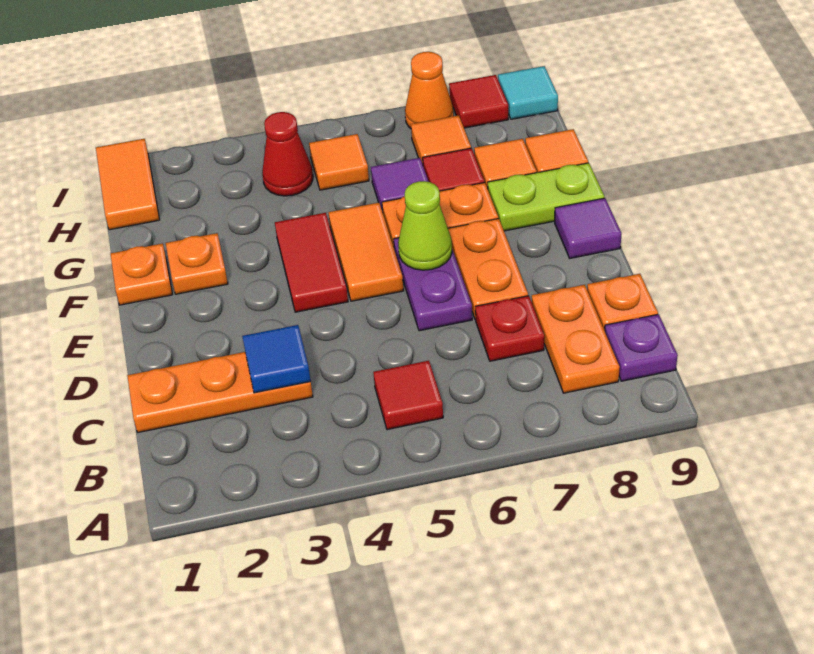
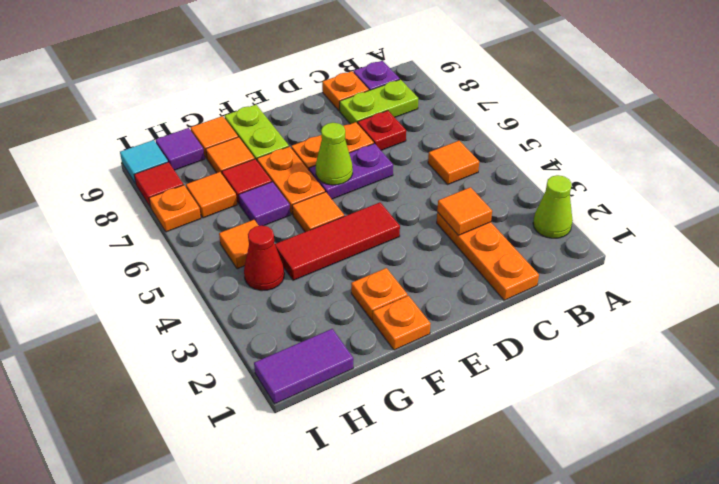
none -> lime 1x1 cone [533,175,573,238]
red 1x1 tile [373,361,443,430] -> orange 1x1 tile [428,141,479,184]
orange 1x2 plate [532,285,620,393] -> lime 1x2 plate [340,79,418,124]
blue 1x1 tile [242,325,311,393] -> orange 1x1 tile [437,187,492,235]
red 1x2 tile [275,213,348,312] -> red 1x3 tile [275,202,400,280]
orange 1x2 tile [328,203,404,301] -> orange 1x1 tile [292,192,344,232]
purple 1x1 tile [555,198,621,258] -> purple 1x1 tile moved to [156,128,205,170]
orange 1x2 tile [96,139,160,230] -> purple 1x2 tile [254,329,353,404]
orange 1x1 cone [405,52,454,128] -> orange 1x1 plate [149,185,201,232]

